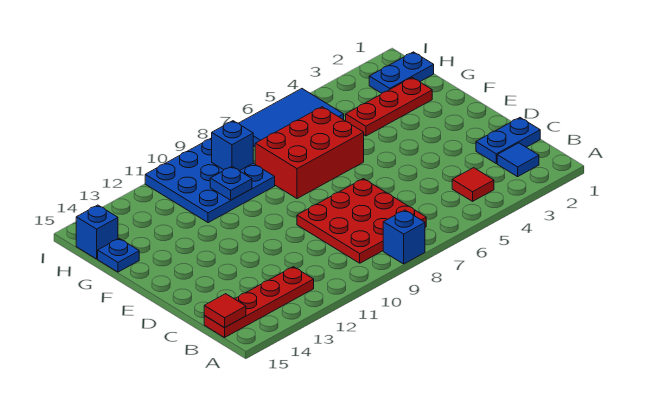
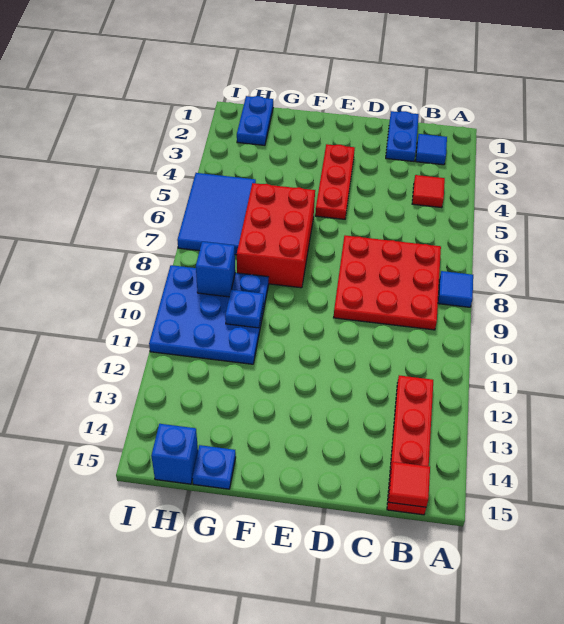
blue 1x1 brick [383,210,425,264] -> blue 1x1 tile [438,271,473,307]
red 1x3 plate [346,78,432,136] -> red 1x3 plate moved to [315,144,355,219]

